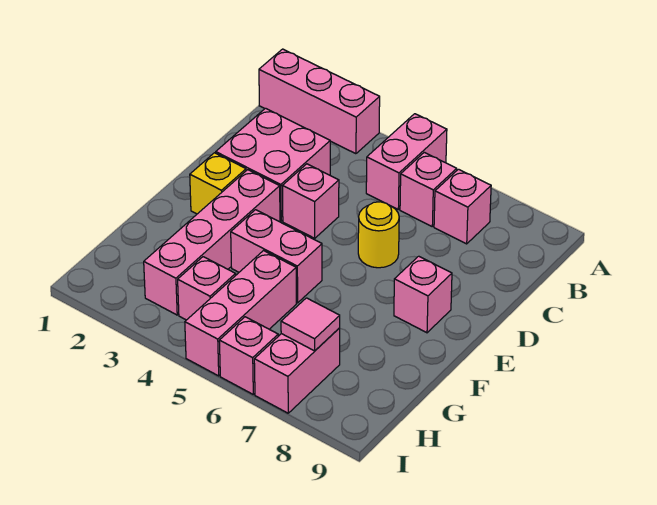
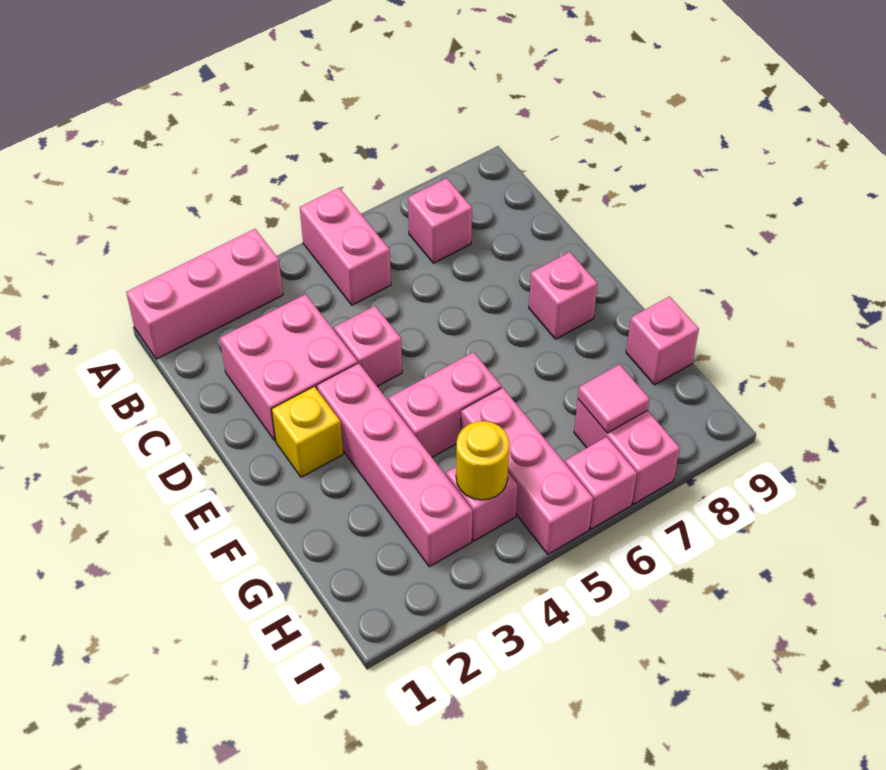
pink 1x1 brick [400,152,457,226] -> pink 1x1 brick moved to [626,296,699,385]
yellow 1x1 round brick [358,202,399,268] -> yellow 1x1 round brick moved to [456,421,509,500]

